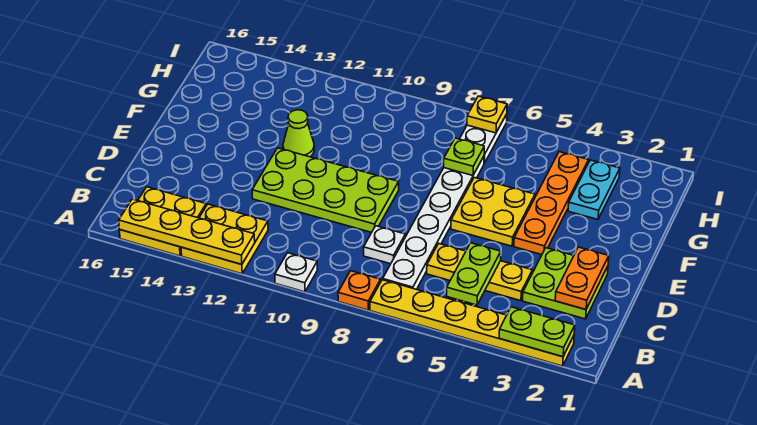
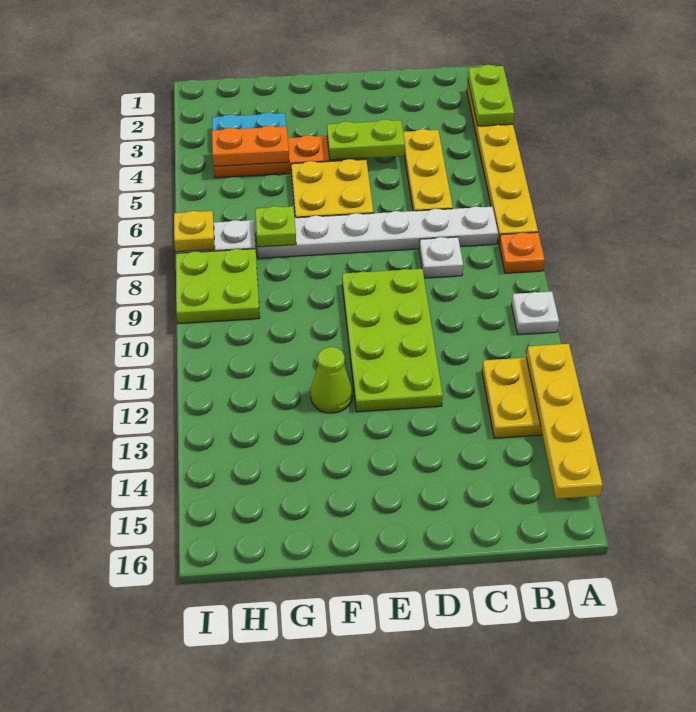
yellow 2x2 plate [119,187,206,256] -> none
lime 1x2 plate [447,243,501,305] -> lime 1x2 plate moved to [327,119,405,160]
lime 2x2 plate [523,248,608,319] -> lime 2x2 plate moved to [176,249,260,324]
orange 1x2 plate [555,247,609,310] -> orange 1x2 plate moved to [212,126,289,166]

